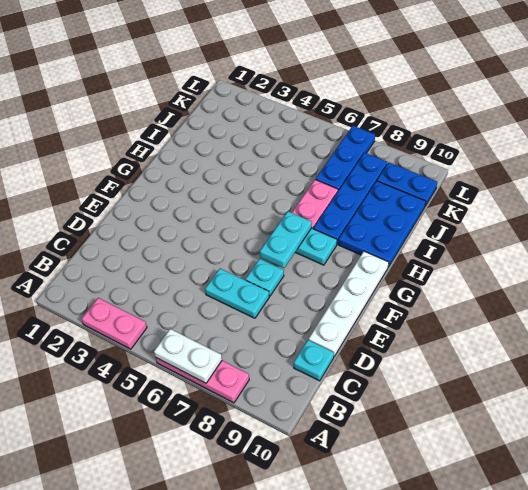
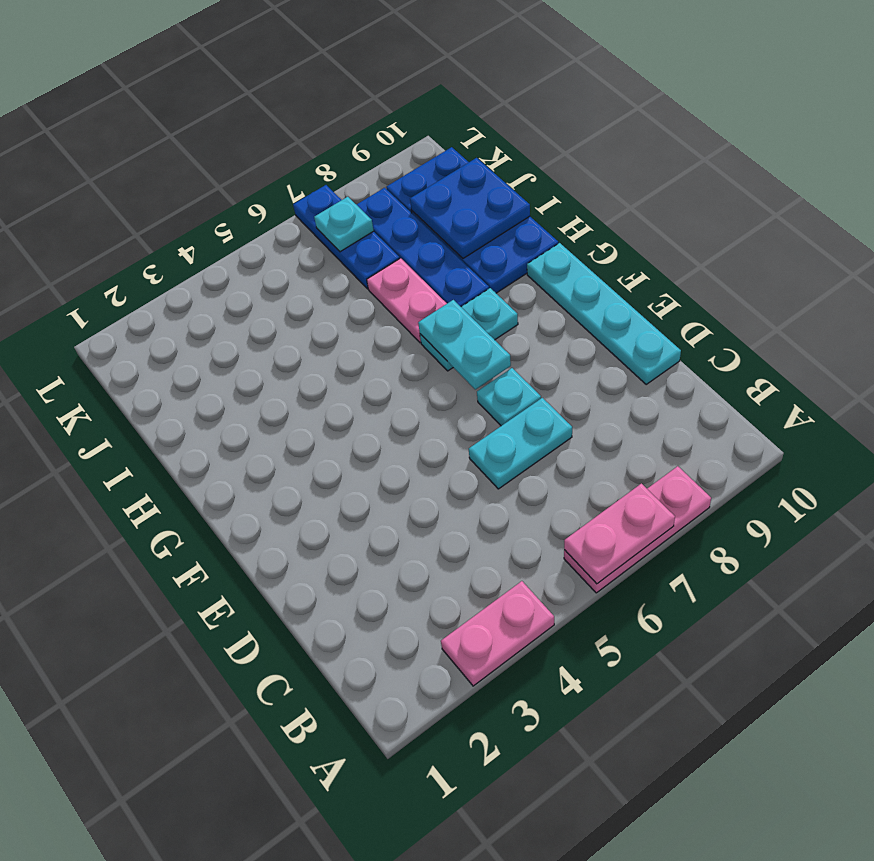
white 1x2 plate [154,329,222,383] -> pink 1x2 plate [564,484,675,584]
cyan 1x1 plate [294,340,334,381] -> cyan 1x1 plate moved to [314,197,374,252]
white 1x4 plate [309,251,389,356] -> cyan 1x4 plate [527,243,681,384]
none -> blue 2x2 plate [410,158,530,258]

